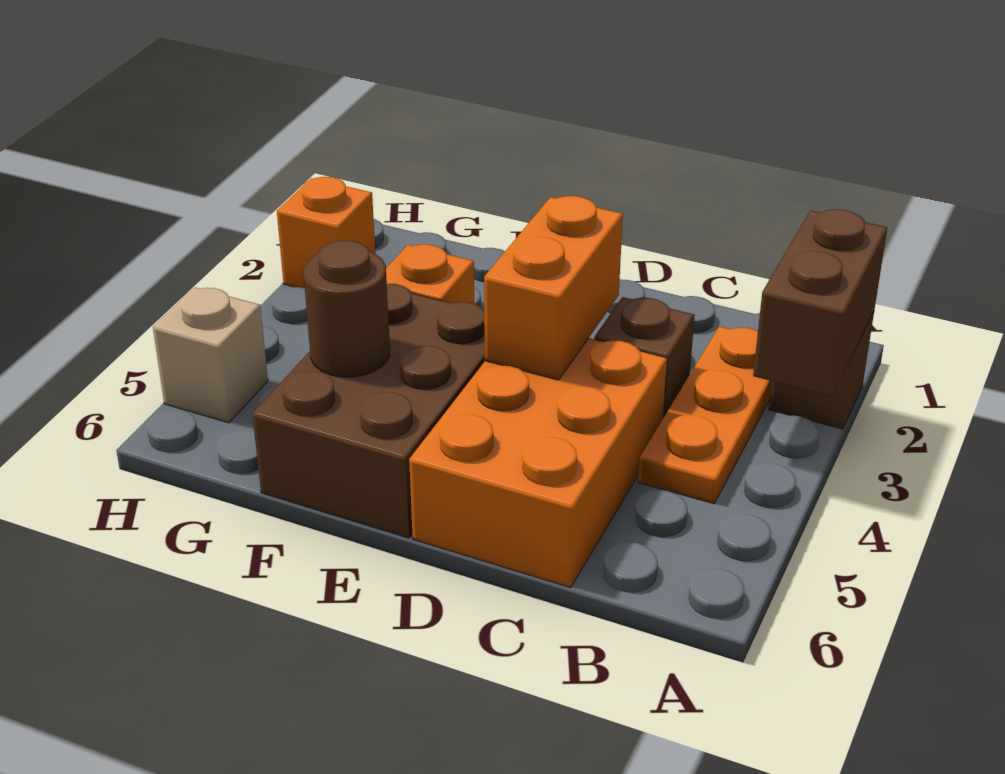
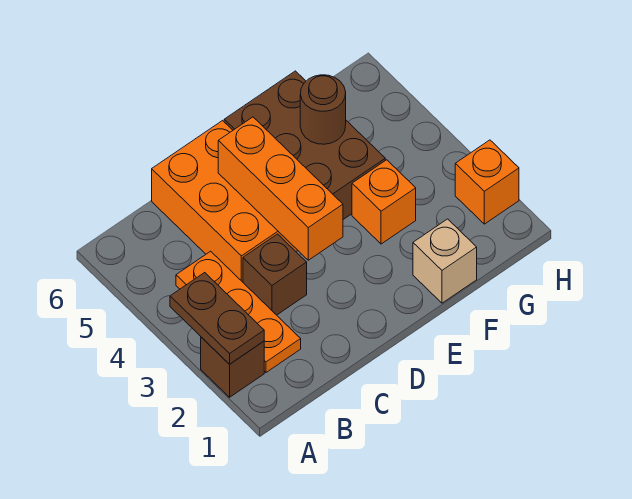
brown 1x2 brick [753,209,887,396] -> brown 1x2 plate [170,273,264,364]
orange 1x2 brick [484,196,623,380] -> orange 1x3 brick [218,117,343,260]
tan 1x1 brick [153,287,268,423] -> tan 1x1 brick moved to [413,219,477,303]

